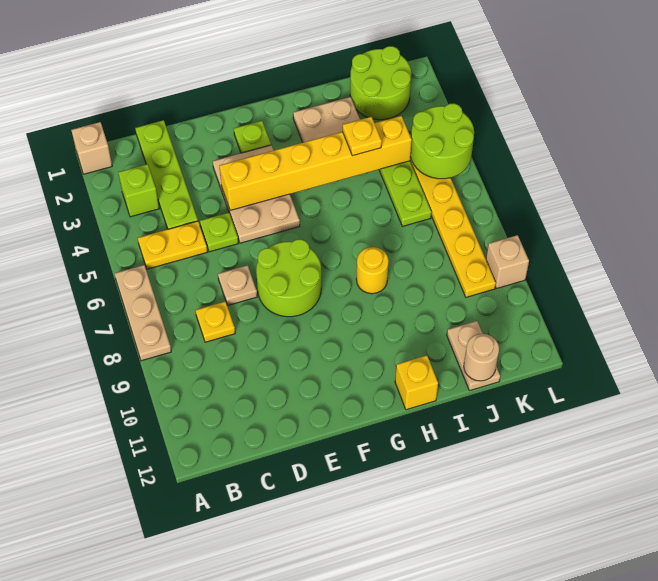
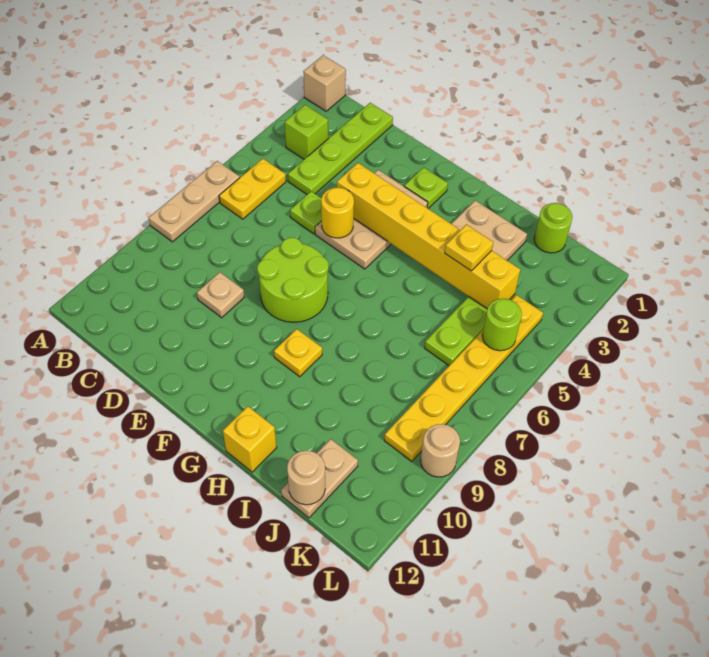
yellow 1x2 plate [138,221,207,269] -> yellow 1x2 plate turned to [219,159,286,219]
yellow 1x1 plate [196,301,235,342] -> yellow 1x1 plate moved to [274,329,322,377]
tan 1x1 plate [218,265,257,306] -> tan 1x1 plate moved to [197,272,244,318]
yellow 1x1 round brick [356,247,389,294] -> yellow 1x1 round brick moved to [321,188,354,238]
lime 2x2 round brick [350,46,411,120] -> lime 1x1 round brick [534,203,572,253]
lime 2x2 round brick [411,103,474,179] -> lime 1x1 round brick [482,299,522,351]
tan 1x1 brick [486,235,529,289] -> tan 1x1 round brick [421,424,460,477]

